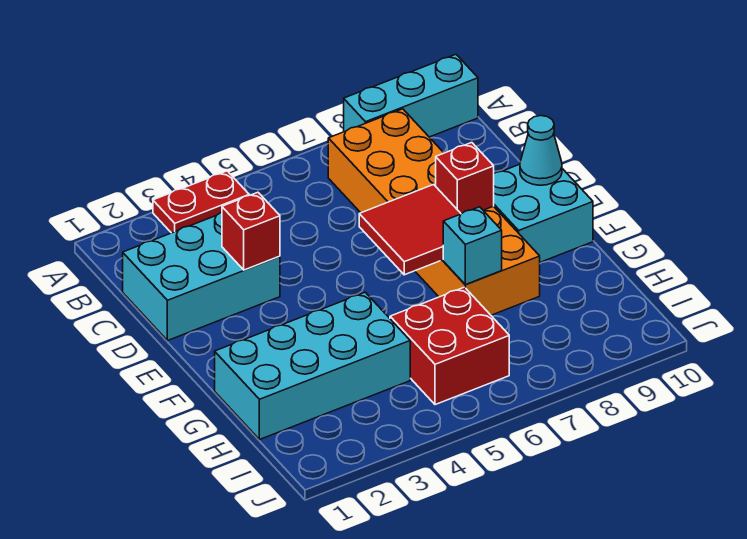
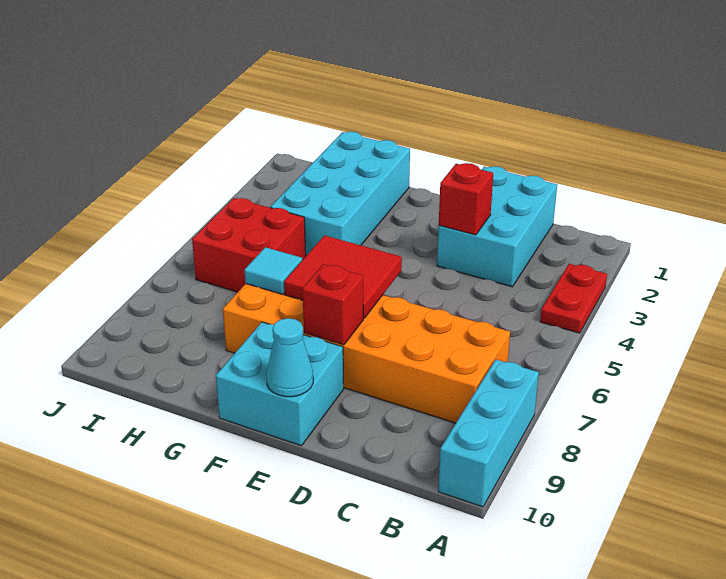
cyan 1x1 brick [443,207,502,285] -> cyan 1x1 tile [245,247,302,294]

